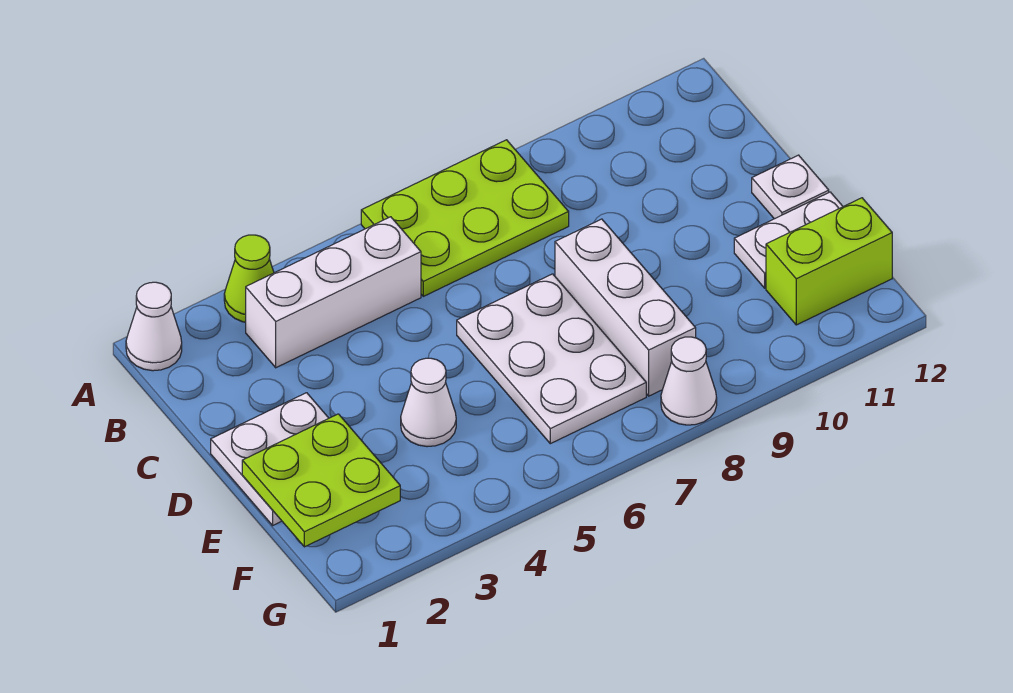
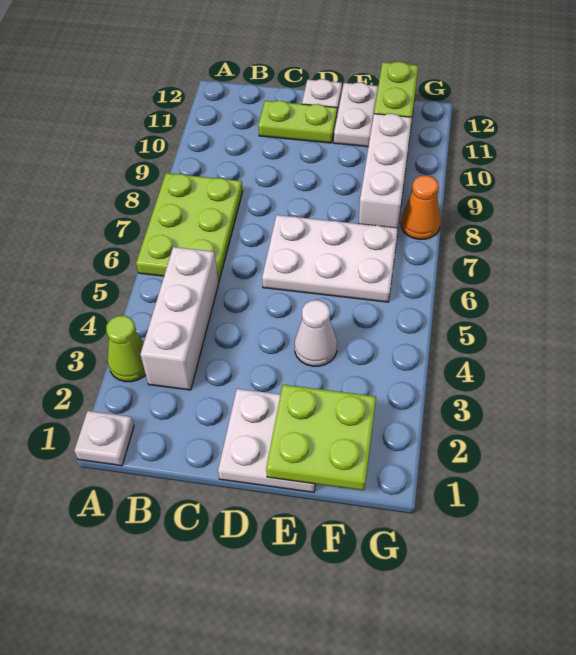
white 1x1 cone [126,282,182,371] -> white 1x1 plate [74,411,134,466]
none -> lime 1x2 plate [258,101,337,143]
white 1x3 brick [555,219,696,396] -> white 1x3 brick turned to [359,114,412,228]
white 1x1 cone [661,337,717,425] -> orange 1x1 cone [401,175,441,239]

